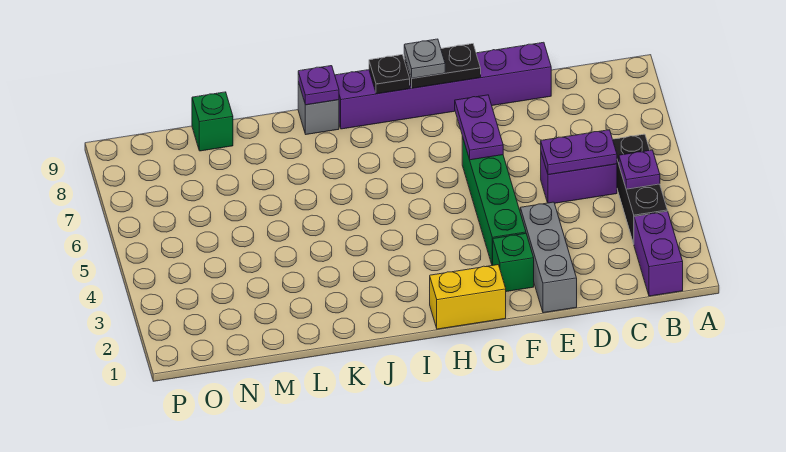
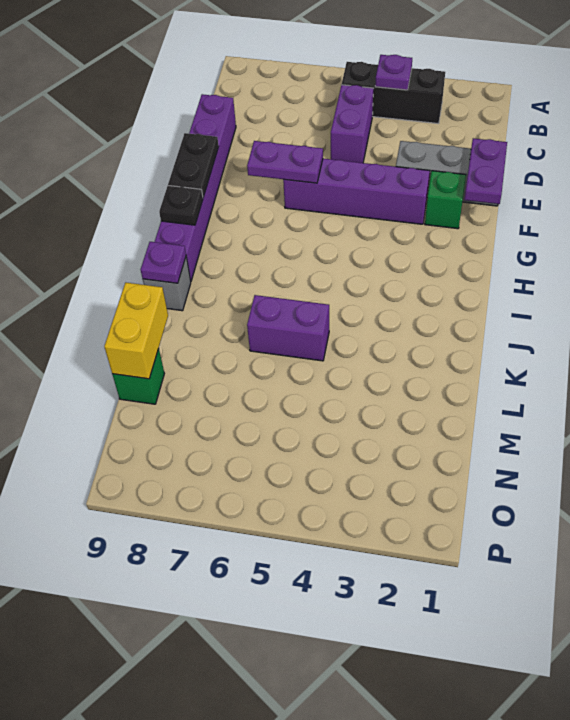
purple 1x2 brick [634,211,683,296] -> purple 1x2 brick moved to [247,295,329,361]
purple 1x2 plate [541,130,617,175] -> purple 1x2 plate moved to [465,138,507,204]
green 1x4 brick [462,136,526,265] -> purple 1x4 brick [283,159,430,224]
yellow 1x2 brick [430,265,506,329] -> yellow 1x2 brick moved to [104,283,168,379]
grey 1x1 plate [404,39,445,78] -> none

